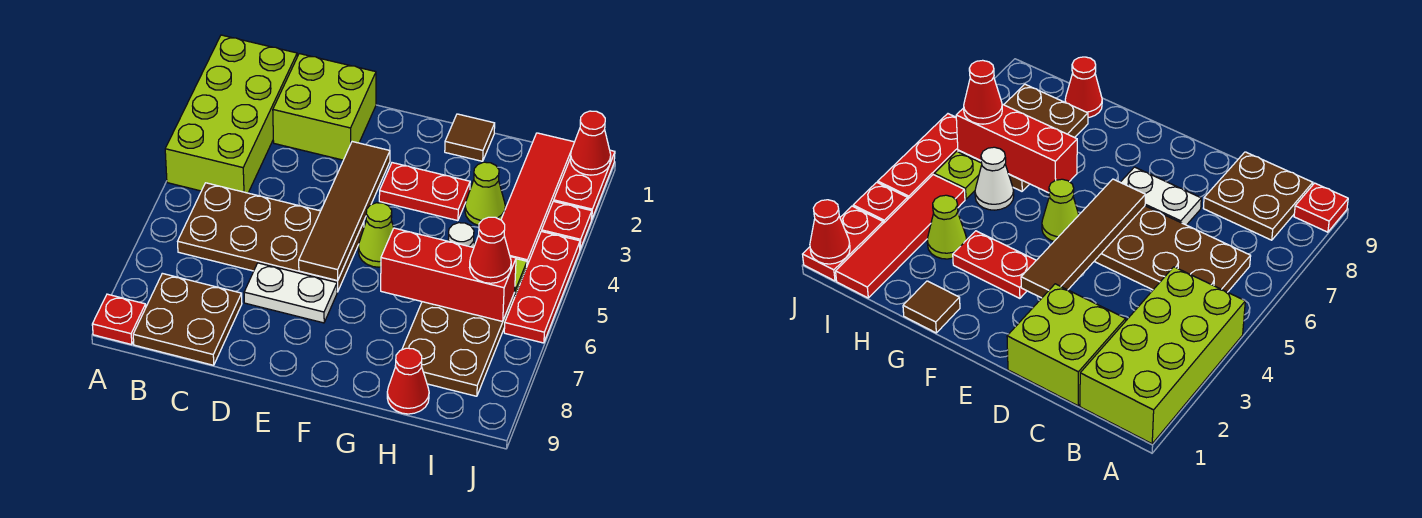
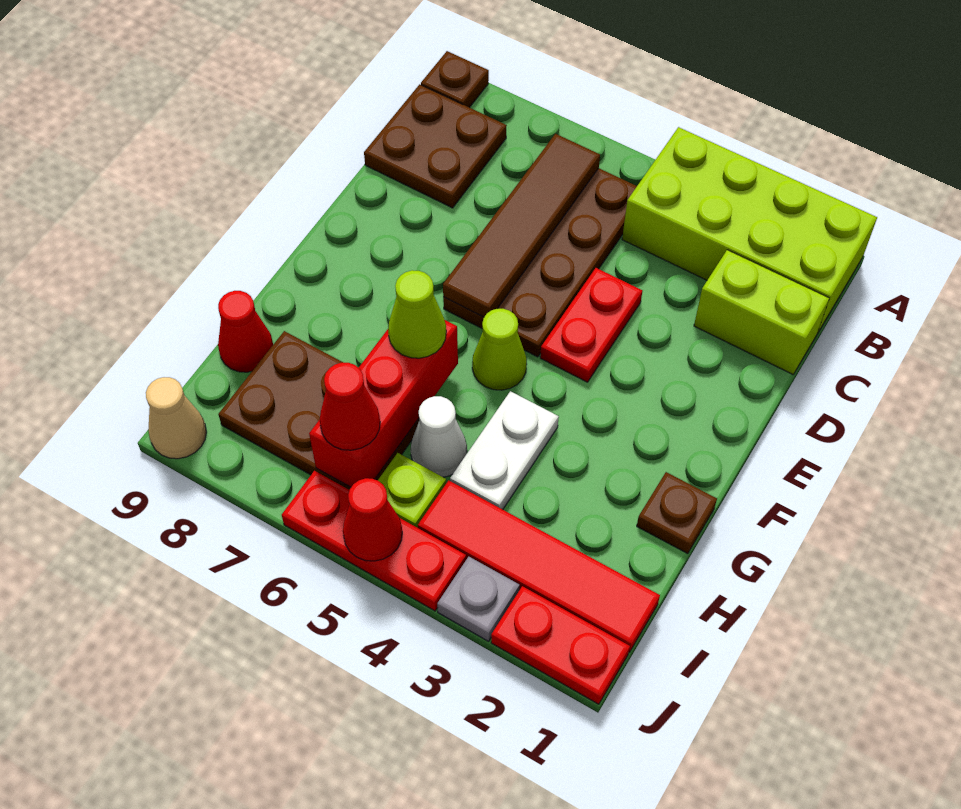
red 1x1 plate [92,294,146,345] -> brown 1x1 plate [421,51,489,108]
lime 2x2 brick [273,54,376,160] -> lime 1x2 brick [694,250,829,374]
white 1x2 plate [244,263,337,323] -> white 1x2 plate moved to [450,391,559,510]
brown 1x4 tile [299,142,390,281] -> brown 1x4 tile turned to [443,134,600,317]
red 1x2 plate [379,163,470,221] -> red 1x2 plate moved to [540,268,642,382]
brown 1x1 tile [445,114,495,161] -> brown 1x1 plate [637,472,717,554]
lime 1x1 cone [465,162,505,226] -> lime 1x1 cone moved to [388,270,446,358]
red 1x1 cone [570,111,611,175] -> red 1x1 cone moved to [343,478,402,561]
red 1x1 plate [542,201,592,249] -> grey 1x1 plate [437,557,520,641]
none -> tan 1x1 cone [146,377,206,459]

